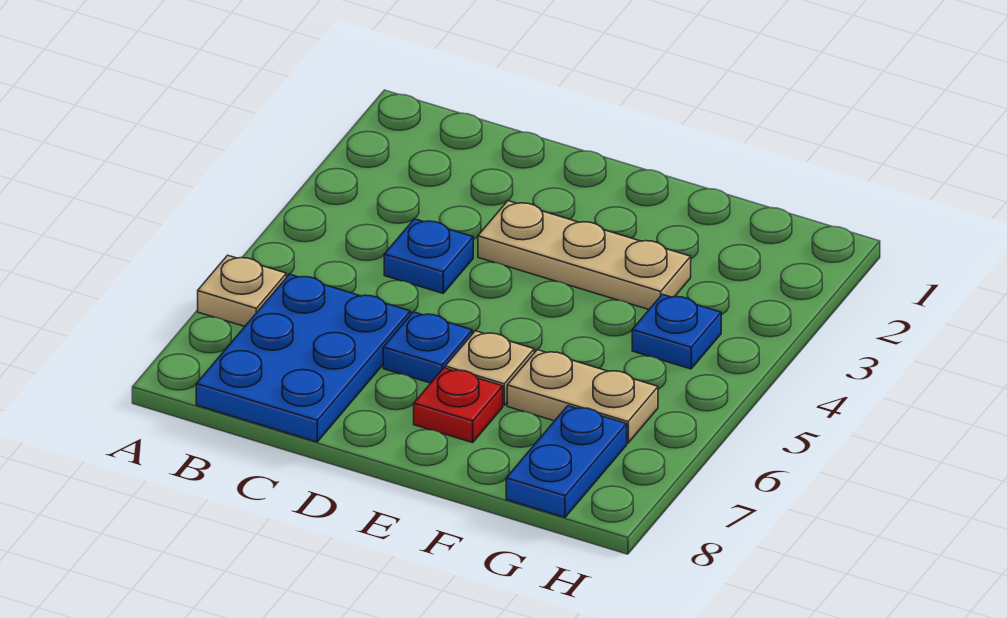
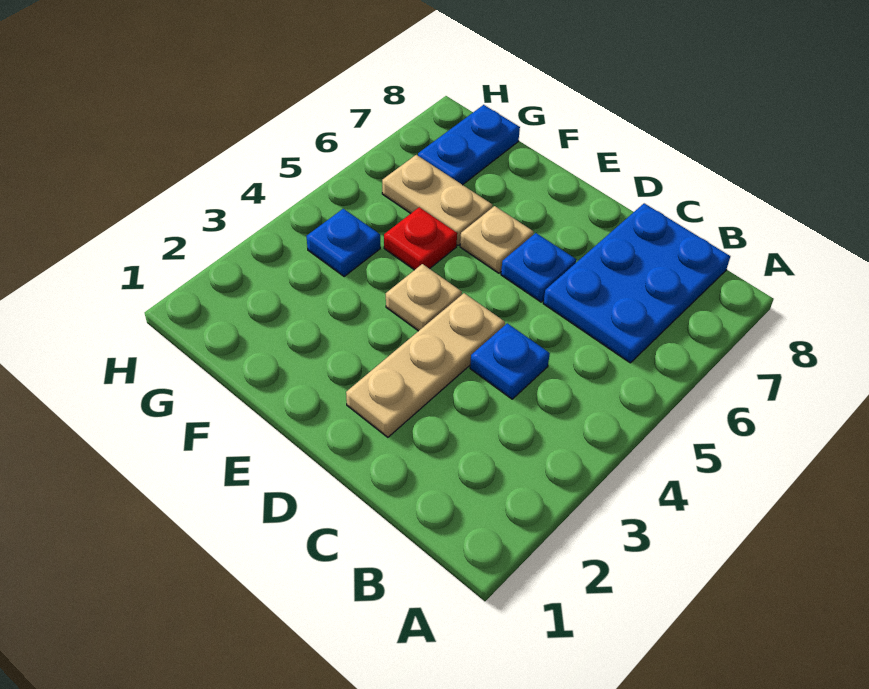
tan 1x1 plate [198,255,286,326] -> tan 1x1 plate moved to [386,264,462,331]
tan 1x3 plate [478,201,691,309] -> tan 1x3 plate turned to [346,293,505,437]
red 1x1 plate [414,368,503,443] -> red 1x1 plate moved to [384,207,457,270]

